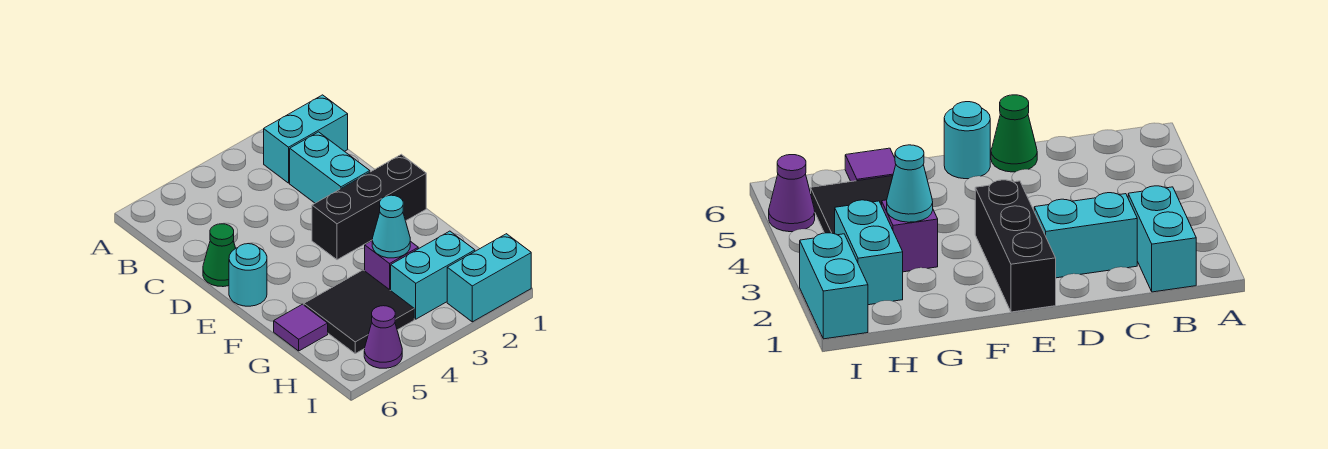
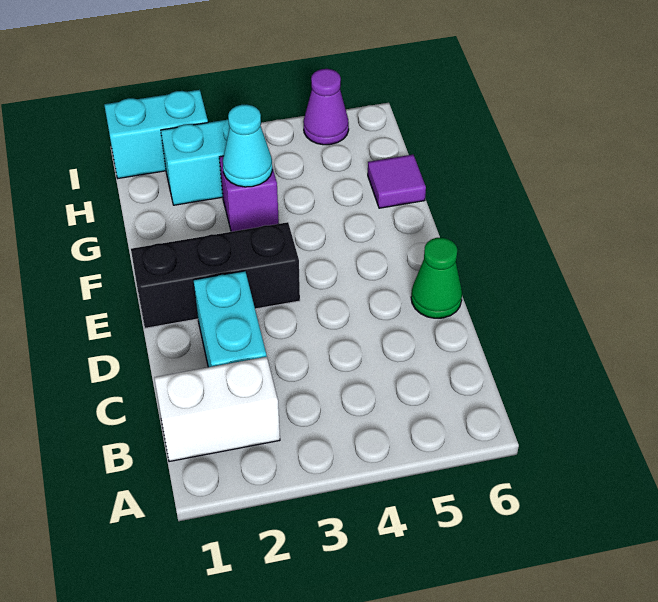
cyan 1x2 brick [264,95,348,183] -> white 1x2 brick [154,357,280,462]
cyan 1x1 round brick [229,244,267,306] -> none
black 2x2 tile [304,270,414,354] -> none

